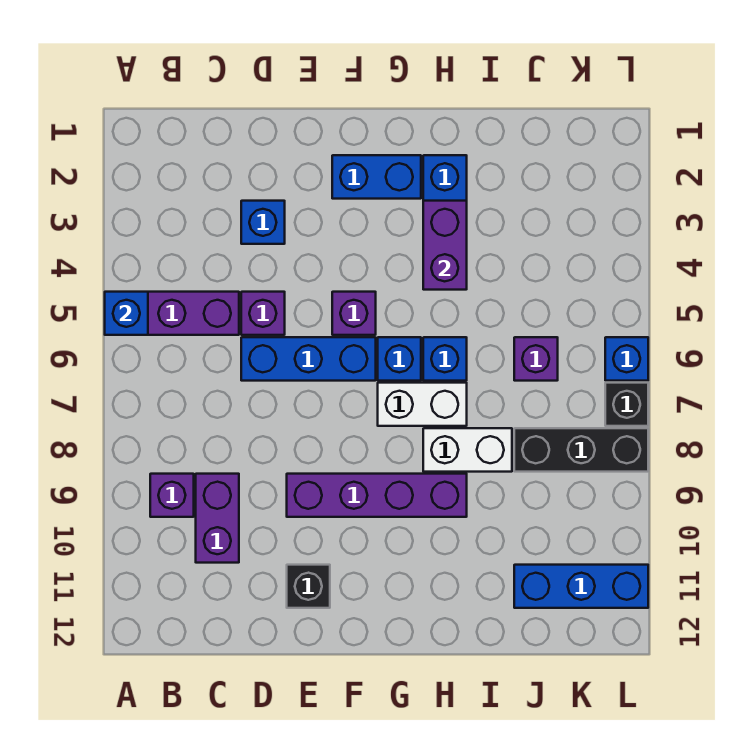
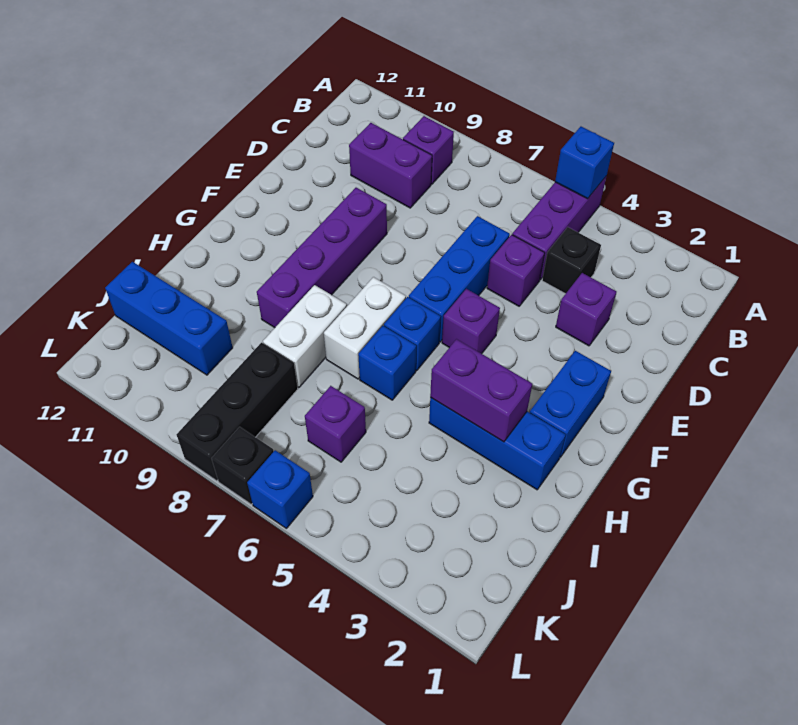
blue 1x1 brick [241,201,285,244] -> purple 1x1 brick [556,273,616,346]
black 1x1 brick [287,565,330,608] -> black 1x1 brick moved to [542,227,601,294]
blue 1x3 brick [514,565,648,608] -> blue 1x3 brick turned to [105,262,233,375]

